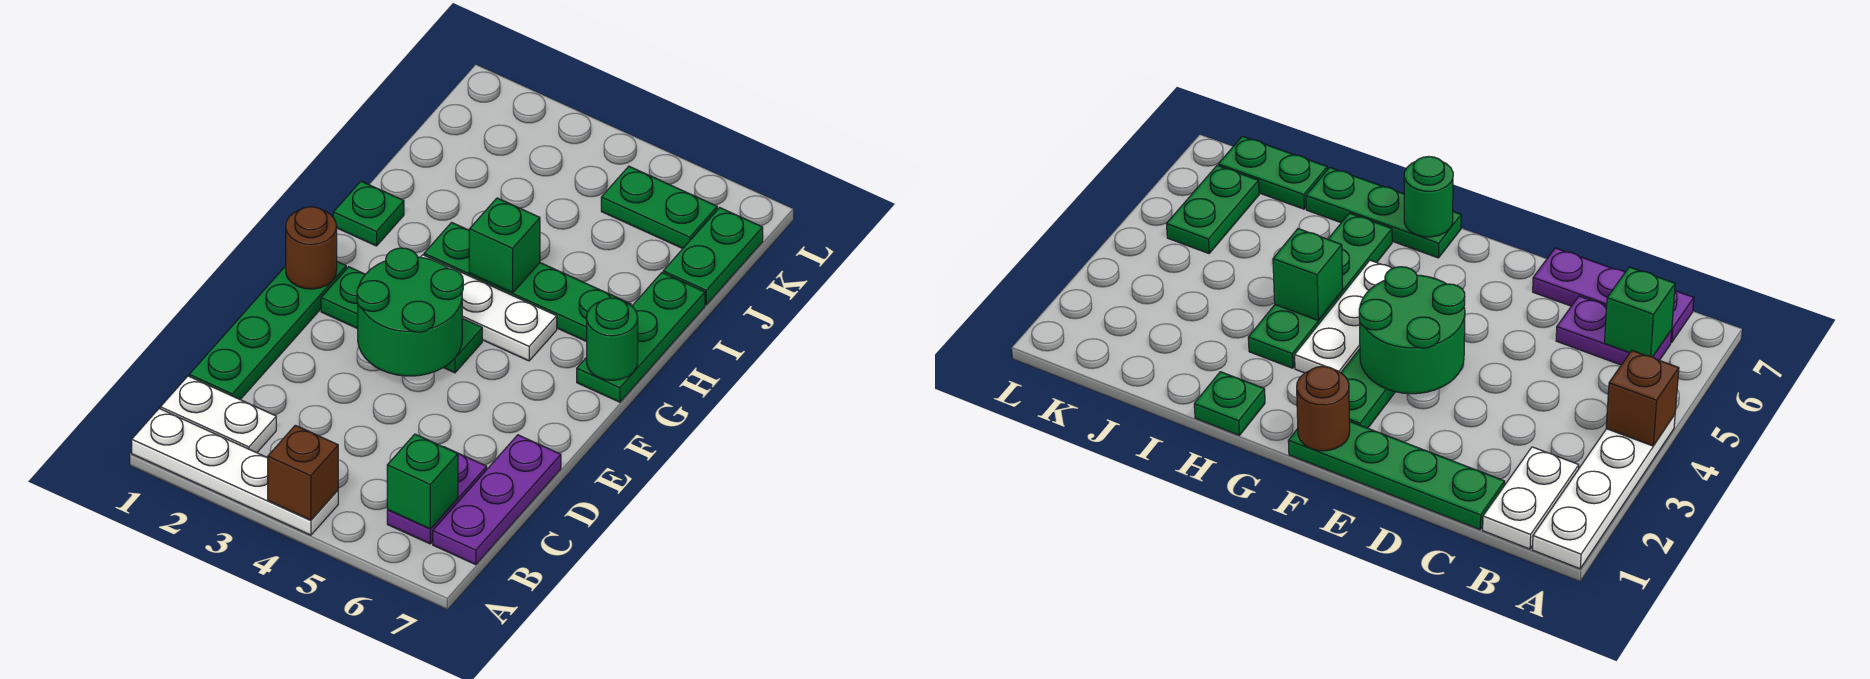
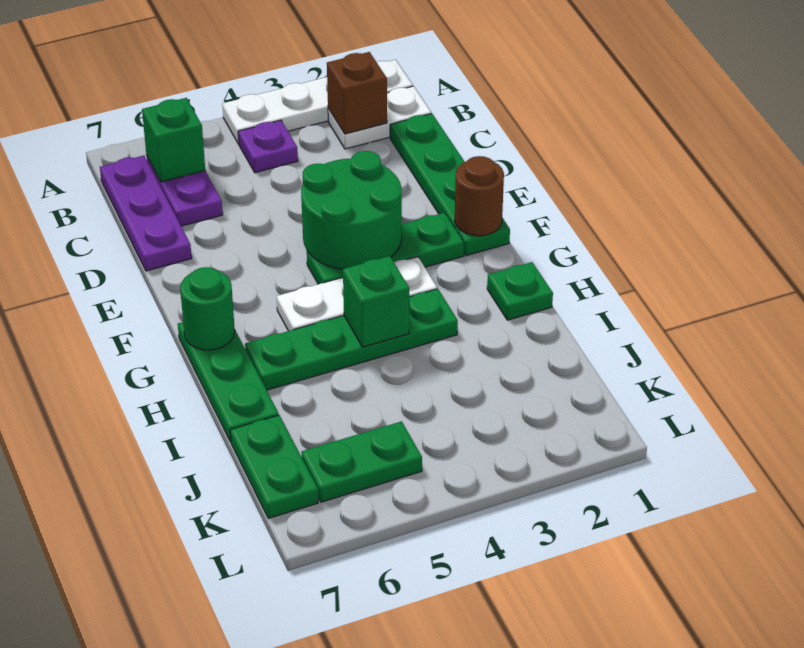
brown 1x1 brick [268,425,338,520] -> brown 1x1 brick moved to [327,52,387,134]
none -> purple 1x1 plate [238,120,298,173]

